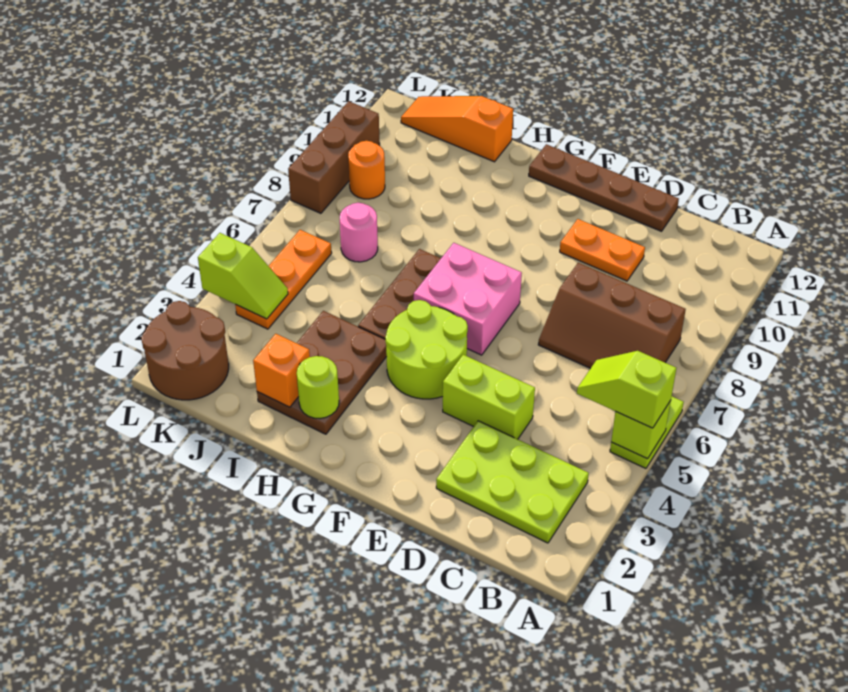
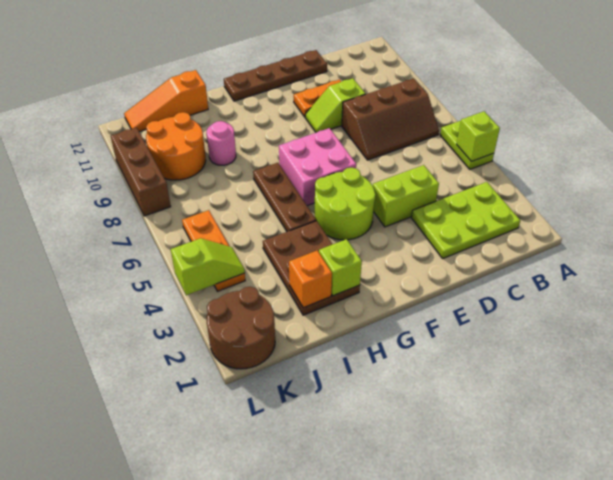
lime 1x2 slope [577,351,676,428] -> lime 1x2 slope moved to [305,78,365,133]
lime 1x1 round brick [297,356,339,419] -> lime 1x1 brick [319,239,362,296]
pink 1x1 round brick [340,203,378,262] -> pink 1x1 round brick moved to [207,121,236,165]
orange 1x1 round brick [348,141,385,199] -> orange 2x2 round brick [146,112,206,180]

